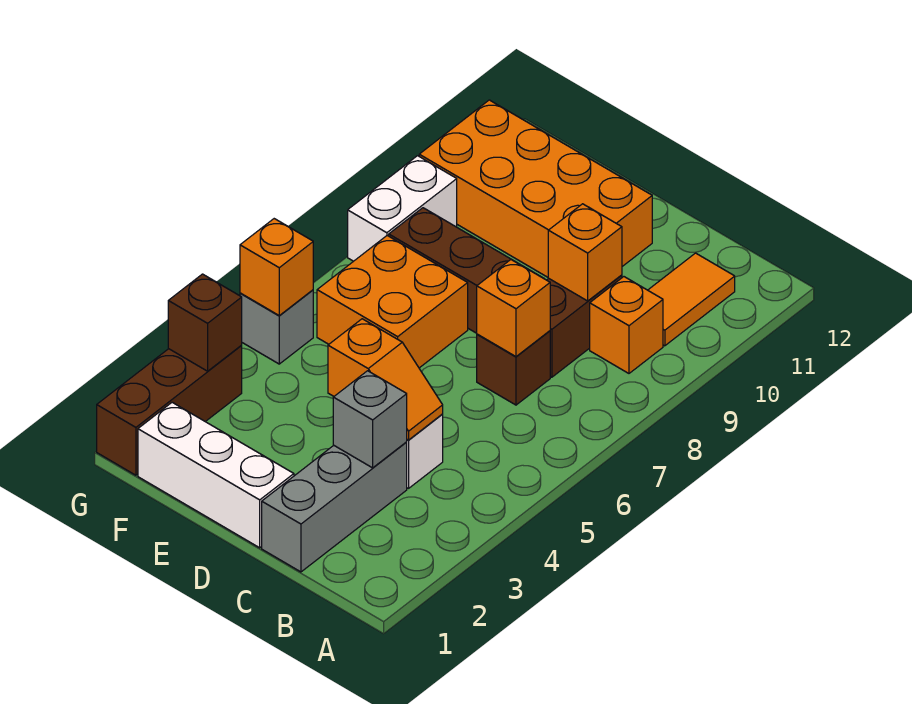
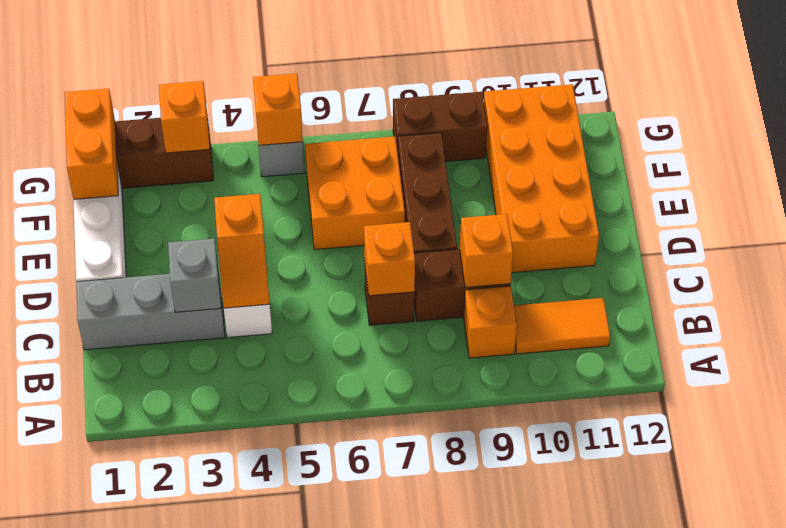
none -> orange 1x2 brick [64,89,118,199]
brown 1x1 brick [168,274,242,371] -> orange 1x1 brick [159,81,210,153]
white 1x2 brick [348,156,457,261] -> brown 1x2 brick [393,92,487,162]

